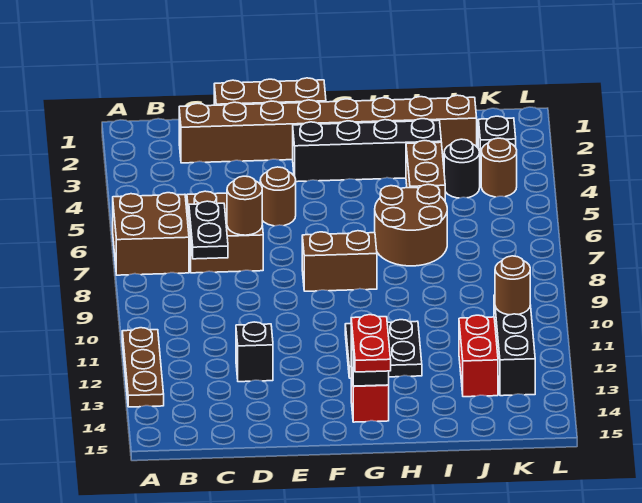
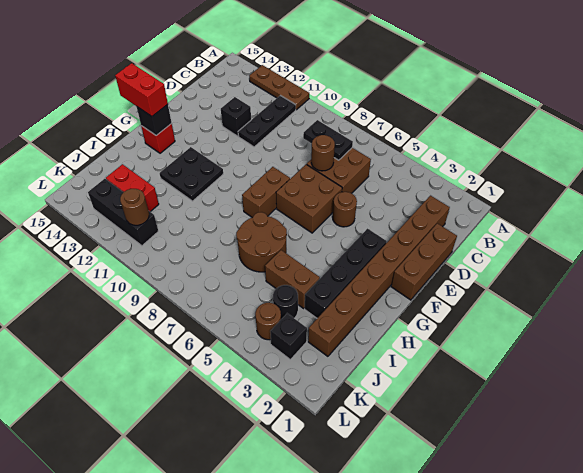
brown 2x2 brick [113,193,189,275] -> brown 2x2 brick moved to [276,164,342,233]
none -> black 1x3 plate [238,95,296,147]
red 1x2 plate [351,315,391,372] -> red 1x2 brick [115,63,168,116]

